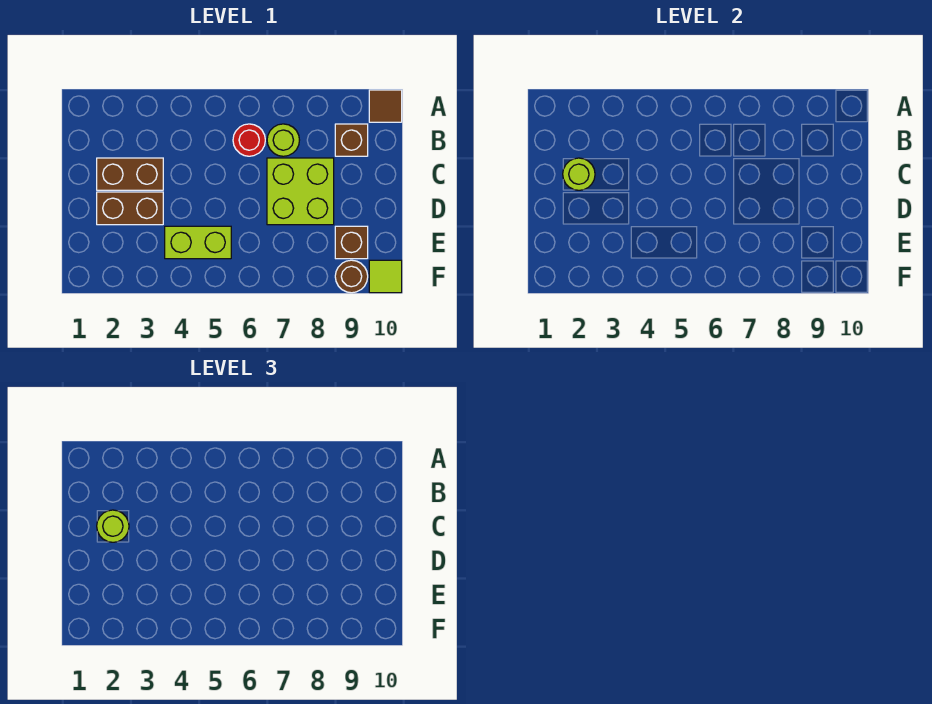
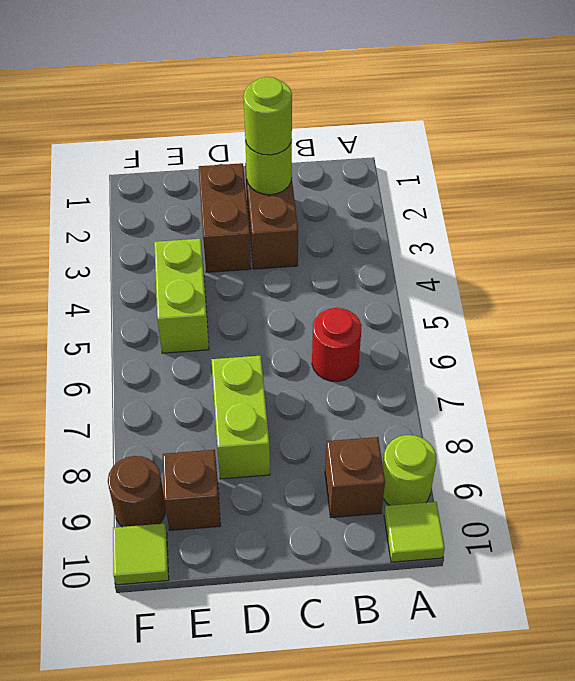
brown 1x1 tile [369,90,402,122] -> lime 1x1 tile [384,502,445,562]
lime 1x1 round brick [267,124,299,156] -> lime 1x1 round brick moved to [383,435,436,505]
lime 2x2 brick [267,158,334,225] -> lime 1x2 brick [211,356,270,479]

